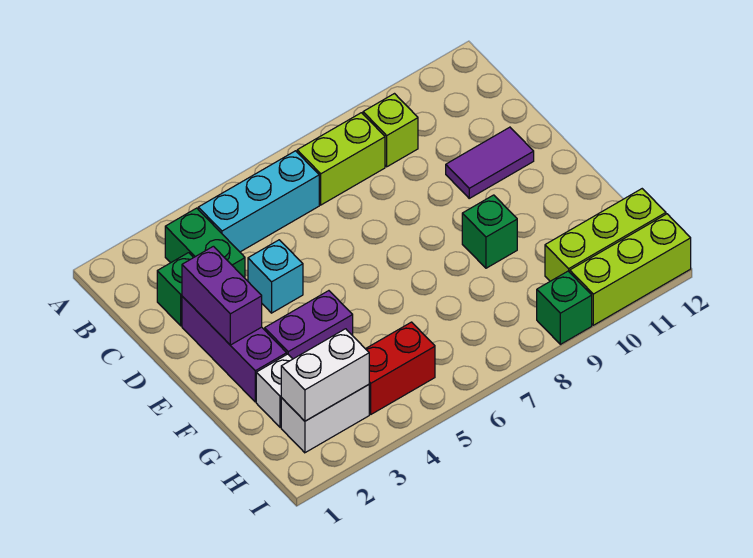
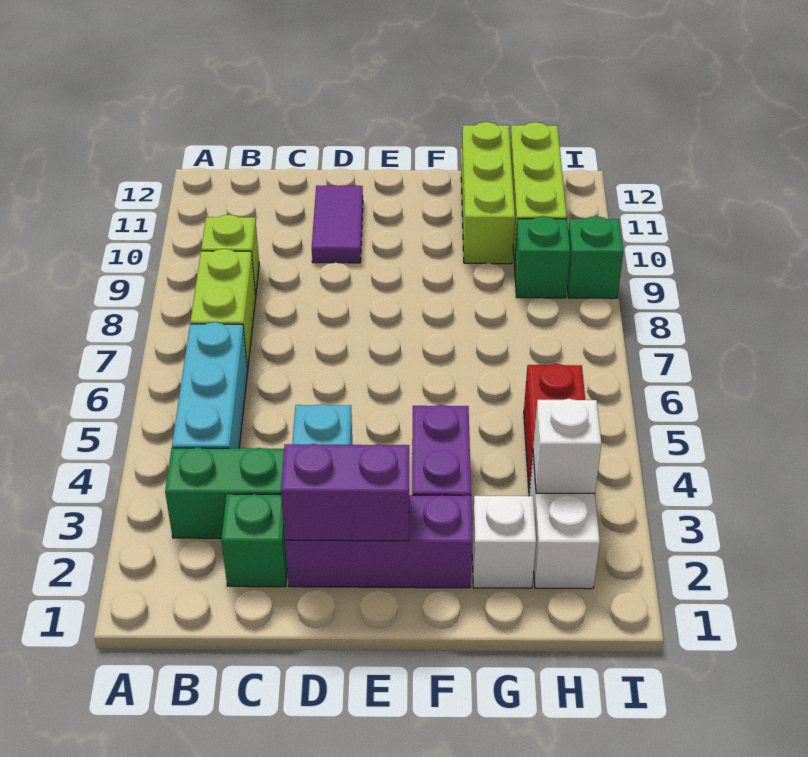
green 1x1 brick [462,195,517,268] -> green 1x1 brick moved to [515,216,570,298]
white 1x2 brick [281,329,369,421] -> white 1x1 brick [533,399,601,494]
lime 1x3 brick [570,214,691,325] -> lime 1x3 brick moved to [461,122,515,264]

